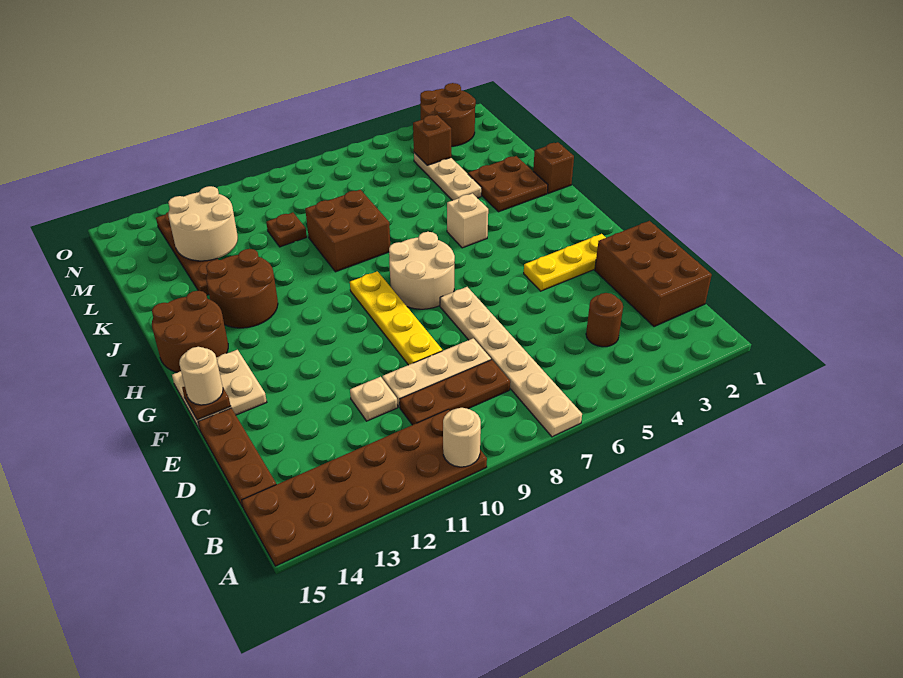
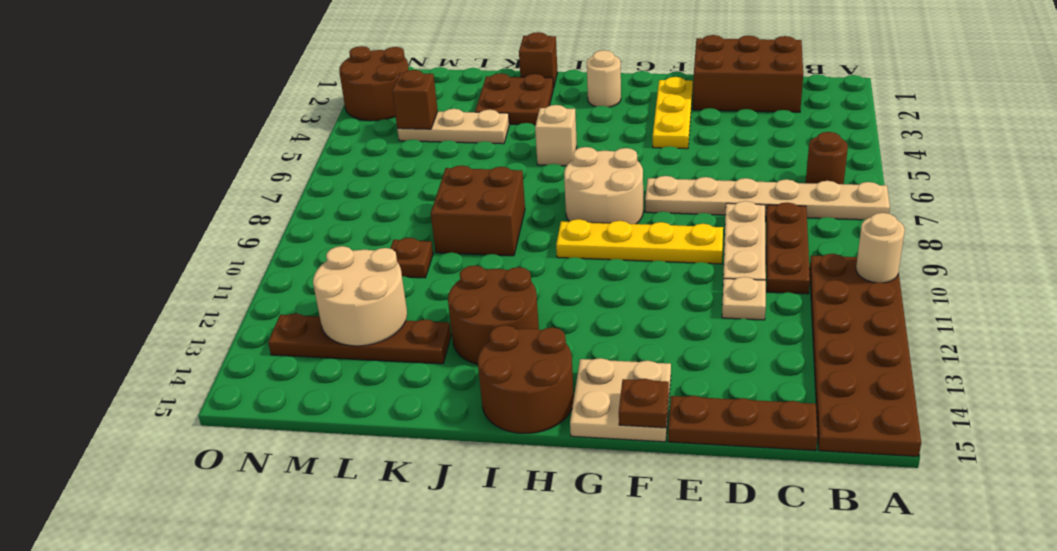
brown 1x1 round brick [586,293,623,347] -> brown 1x1 round brick moved to [806,132,848,184]
tan 1x1 round brick [179,347,223,405] -> tan 1x1 round brick moved to [587,50,621,107]

